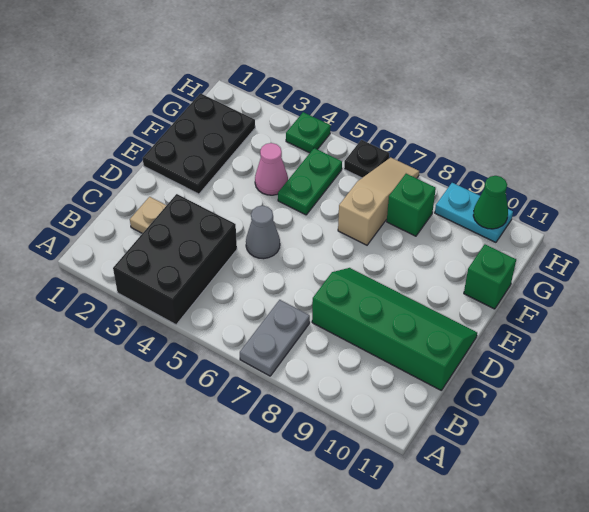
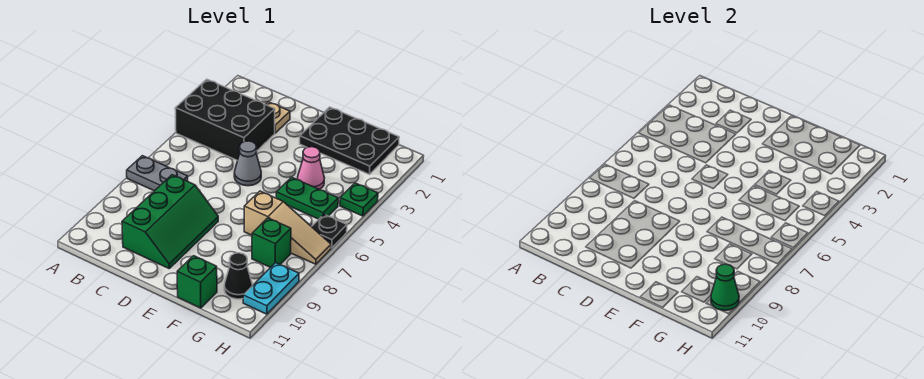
green 2x4 slope [312,268,477,391] -> green 2x3 slope [122,175,218,268]
none -> black 1x1 cone [224,253,253,299]

